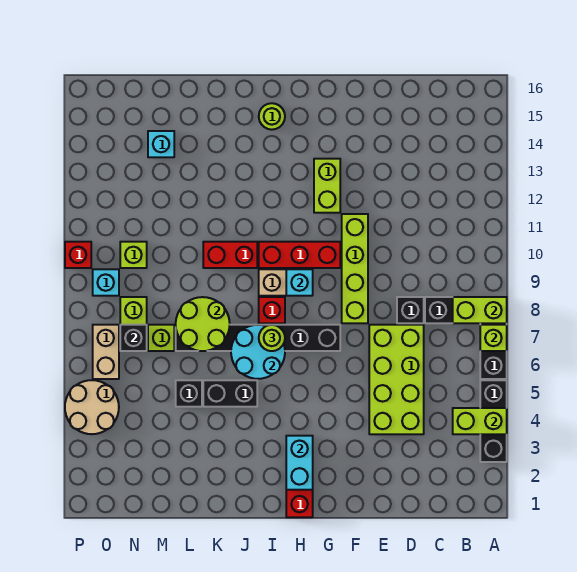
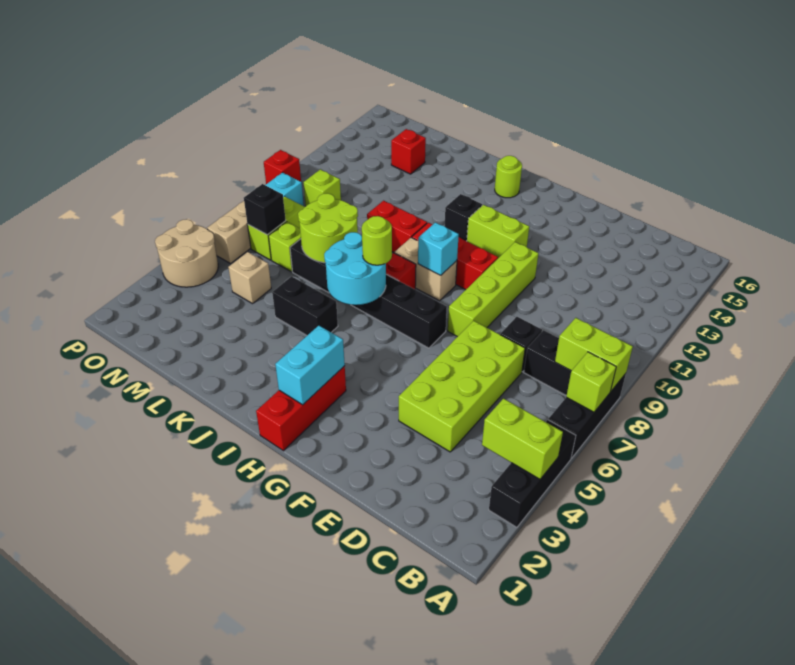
lime 1x2 brick [314,159,340,213] -> lime 1x2 brick turned to [467,205,529,258]
black 1x1 brick [176,380,202,407] -> black 1x1 brick moved to [445,194,482,241]
none -> tan 1x1 brick [228,252,271,304]
cyan 1x1 brick [148,131,174,157] -> red 1x1 brick [391,129,426,174]

